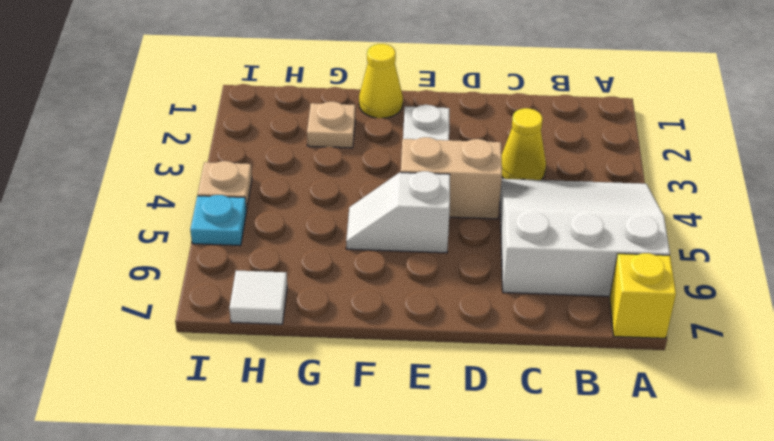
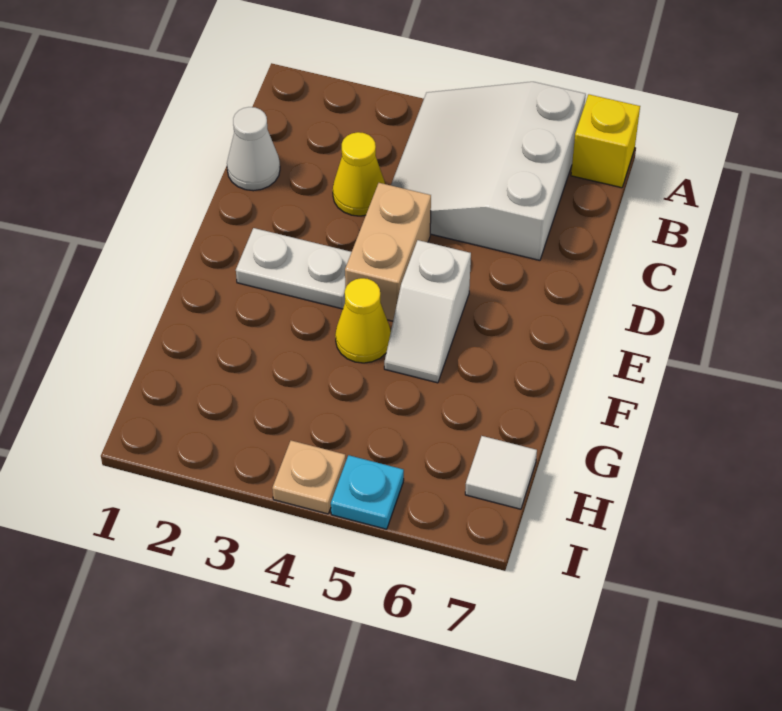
none -> white 1x1 cone [227,107,280,191]
yellow 1x1 cone [359,44,403,118] -> yellow 1x1 cone moved to [335,278,391,363]
tan 1x1 plate [307,102,355,148] -> none

